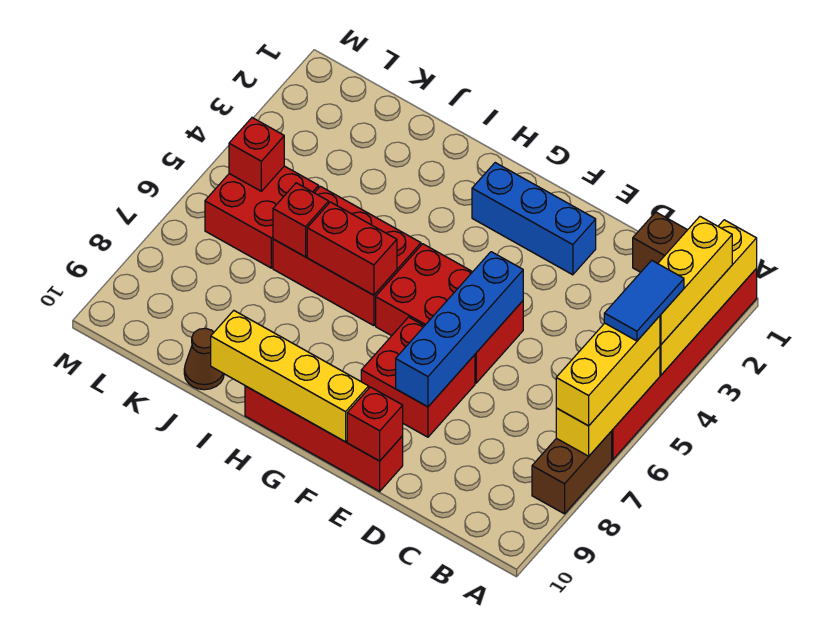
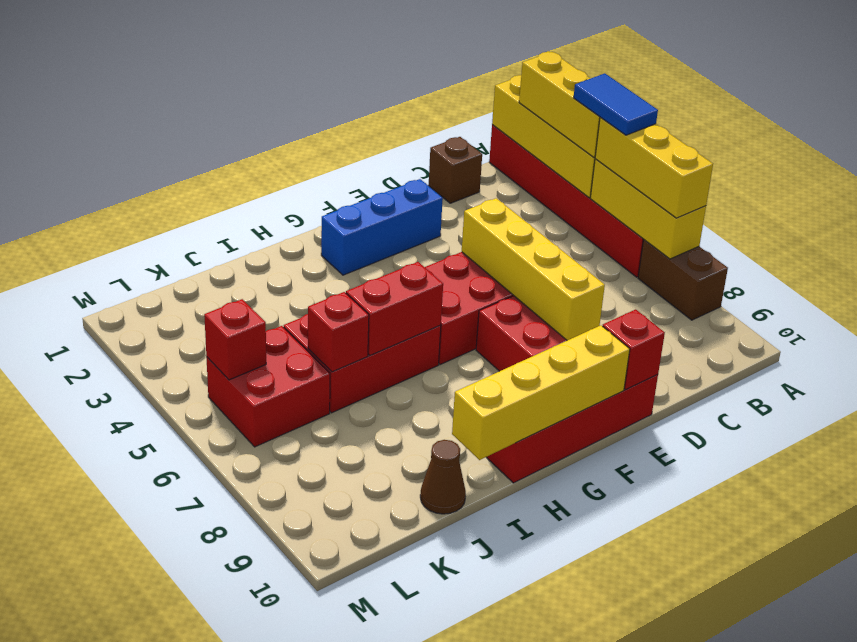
blue 1x4 brick [396,252,523,407] -> yellow 1x4 brick [462,198,605,340]

